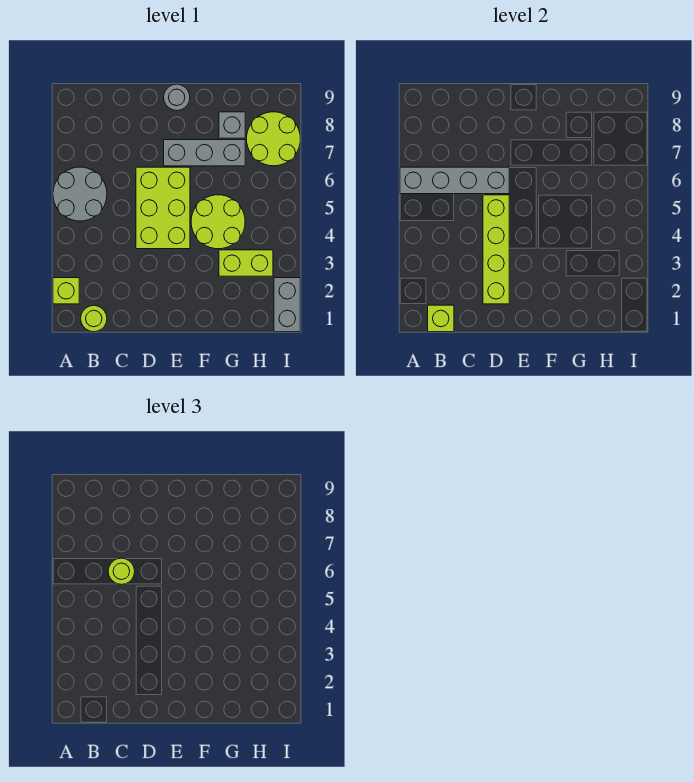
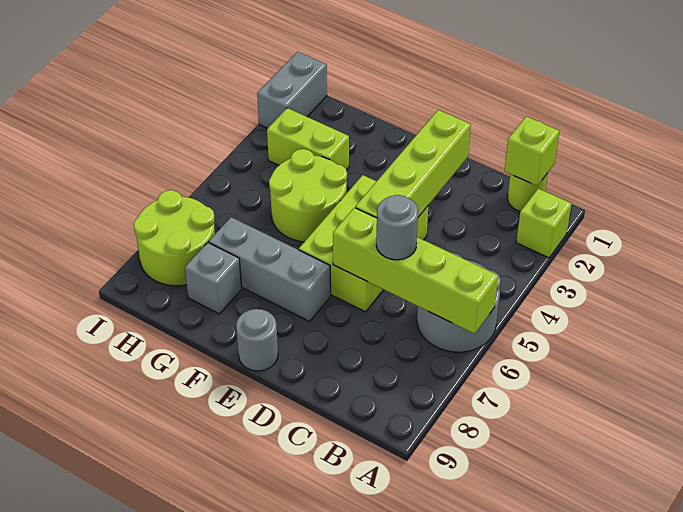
grey 1x4 brick [400,167,509,194] -> lime 1x4 brick [333,208,498,334]
lime 1x1 round brick [108,558,135,584] -> grey 1x1 round brick [376,195,418,260]

